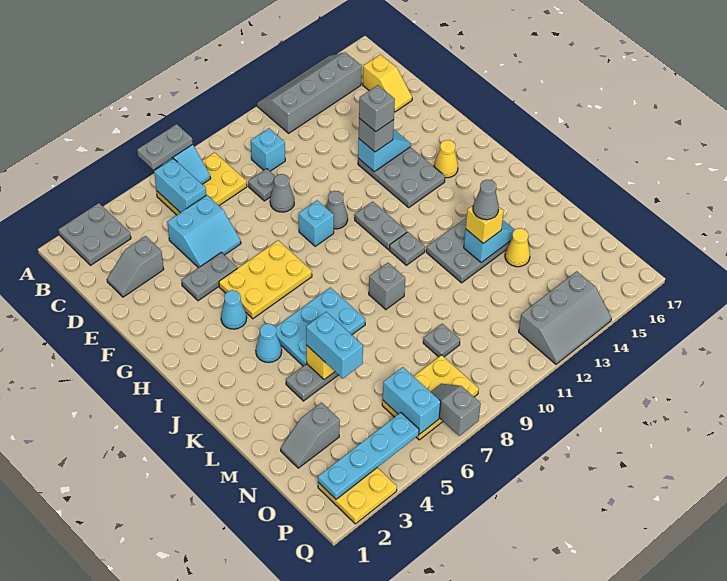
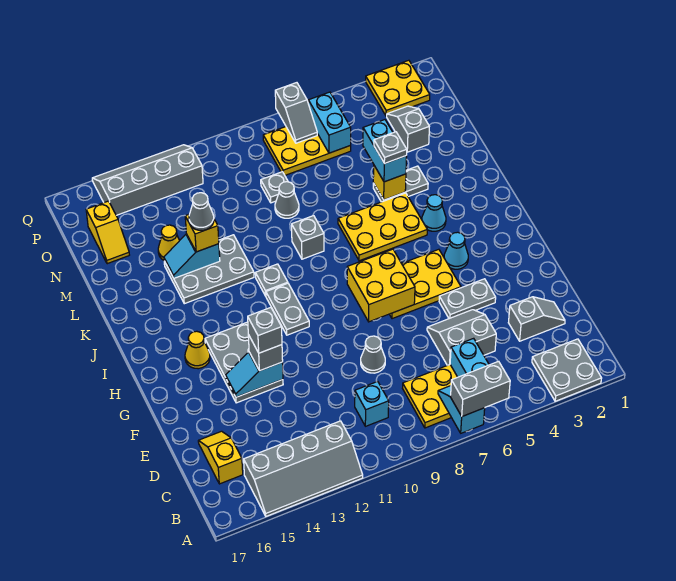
grey 1x2 plate [137,124,193,170] -> grey 1x2 brick [451,361,510,416]
cyan 2x2 slope [167,195,241,268] -> grey 2x2 slope [427,310,496,365]
grey 1x1 plate [248,169,276,201] -> grey 1x1 plate moved to [374,132,407,164]
none -> yellow 2x2 brick [347,249,415,322]
cyan 1x1 brick [299,200,334,246] -> none
grey 1x1 cone [326,191,348,229] -> grey 1x1 cone moved to [275,182,299,218]
cyan 2x3 plate [275,288,365,366] -> yellow 2x3 plate [338,193,427,261]
grey 1x2 slope [281,403,340,468] -> grey 1x2 slope turned to [387,106,429,152]
none -> yellow 1x2 slope [86,201,129,264]
cyan 1x4 plate [318,413,419,499] -> none
grey 2x3 slope [519,271,611,364] -> grey 2x4 slope [92,145,203,215]

